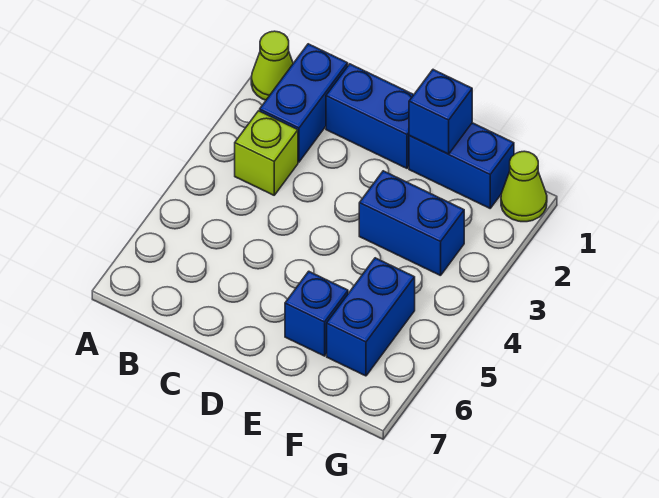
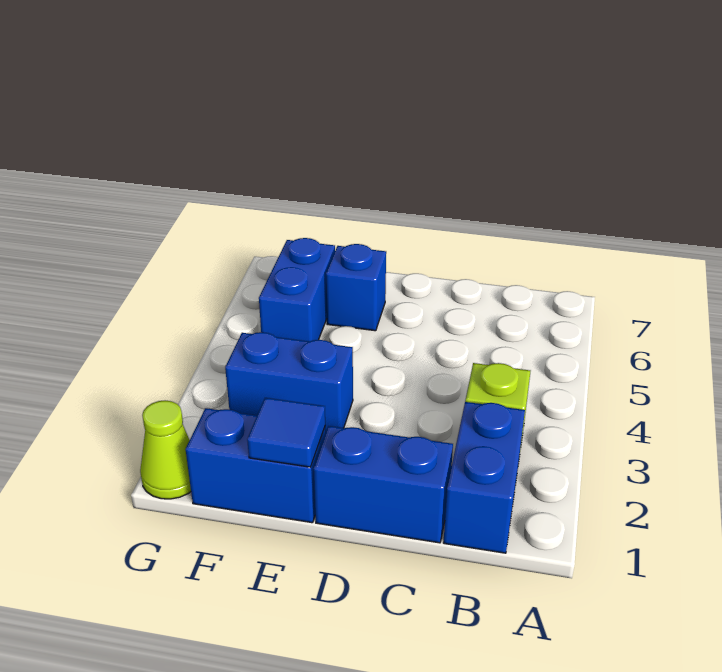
lime 1x1 cone [251,31,293,100] -> none
blue 1x1 brick [409,70,472,154] -> blue 1x1 tile [247,398,325,467]

